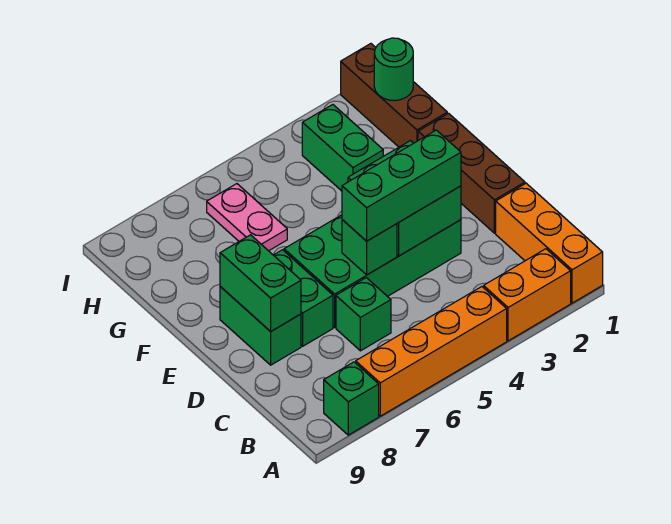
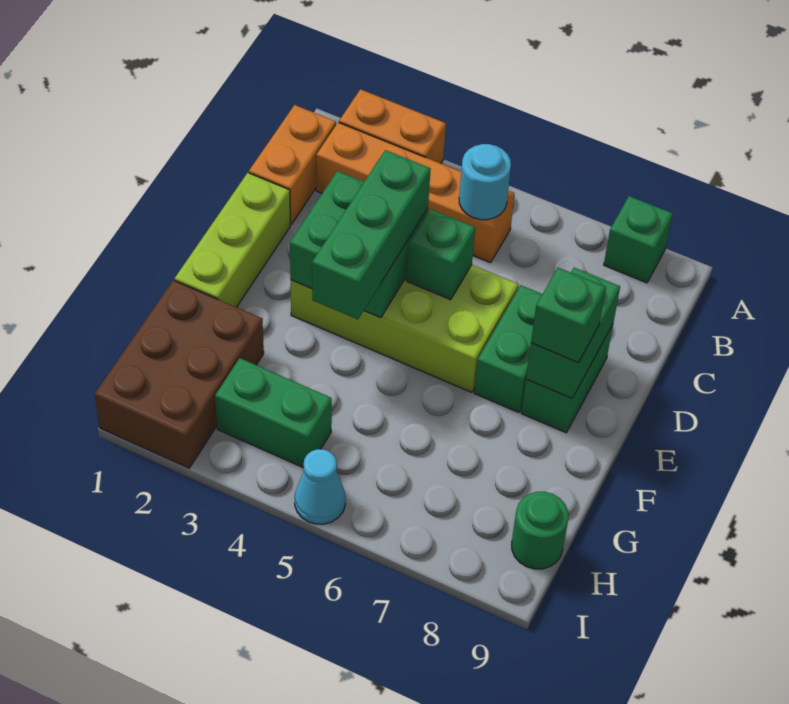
orange 1x3 brick [496,183,603,303] -> orange 1x2 brick [249,105,336,225]
orange 1x4 brick [356,287,507,416] -> orange 1x4 brick moved to [316,122,515,263]
none -> cyan 1x1 round brick [459,144,511,220]
green 1x1 brick [336,278,391,351] -> green 1x1 brick moved to [531,268,606,363]
brown 1x3 brick [418,113,525,233] -> lime 1x3 brick [175,173,290,307]
green 2x4 brick [284,215,461,327] -> lime 2x4 brick [291,265,518,392]
green 1x3 brick [342,130,461,241] -> green 1x3 brick turned to [312,150,431,319]
brown 1x3 brick [341,44,447,147] -> brown 2x3 brick [95,280,264,468]
green 1x2 brick [302,105,383,191] -> green 1x2 brick turned to [215,358,332,468]
pink 1x2 plate [207,184,287,251] -> none
green 1x1 round brick [374,38,413,101] -> green 1x1 round brick moved to [512,492,569,569]
none -> cyan 1x1 cone [295,449,345,524]

